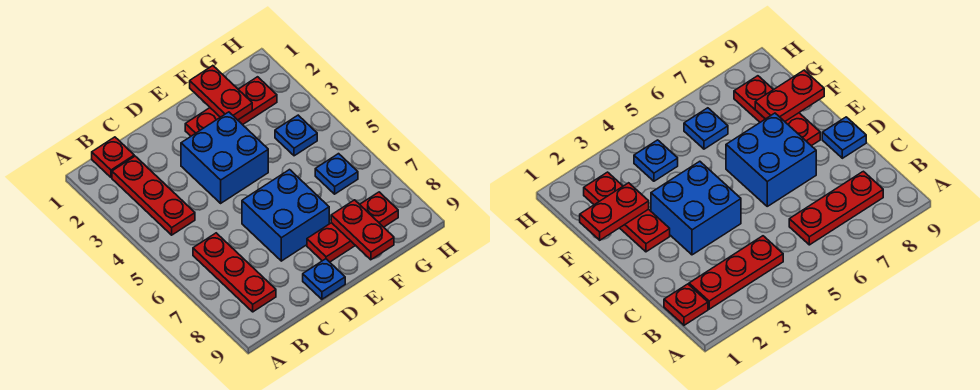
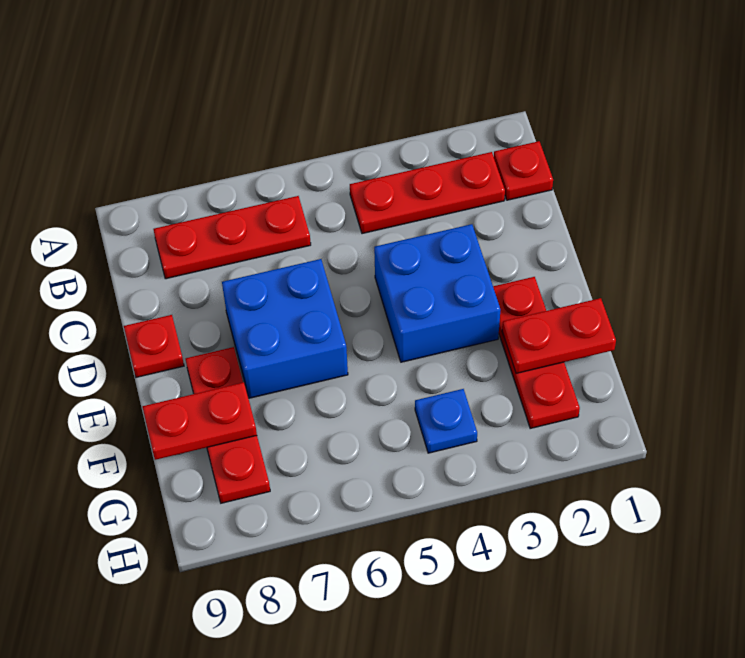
blue 1x1 plate [303,259,345,299] -> red 1x1 plate [124,315,184,377]
blue 1x1 plate [315,154,358,194] -> none

